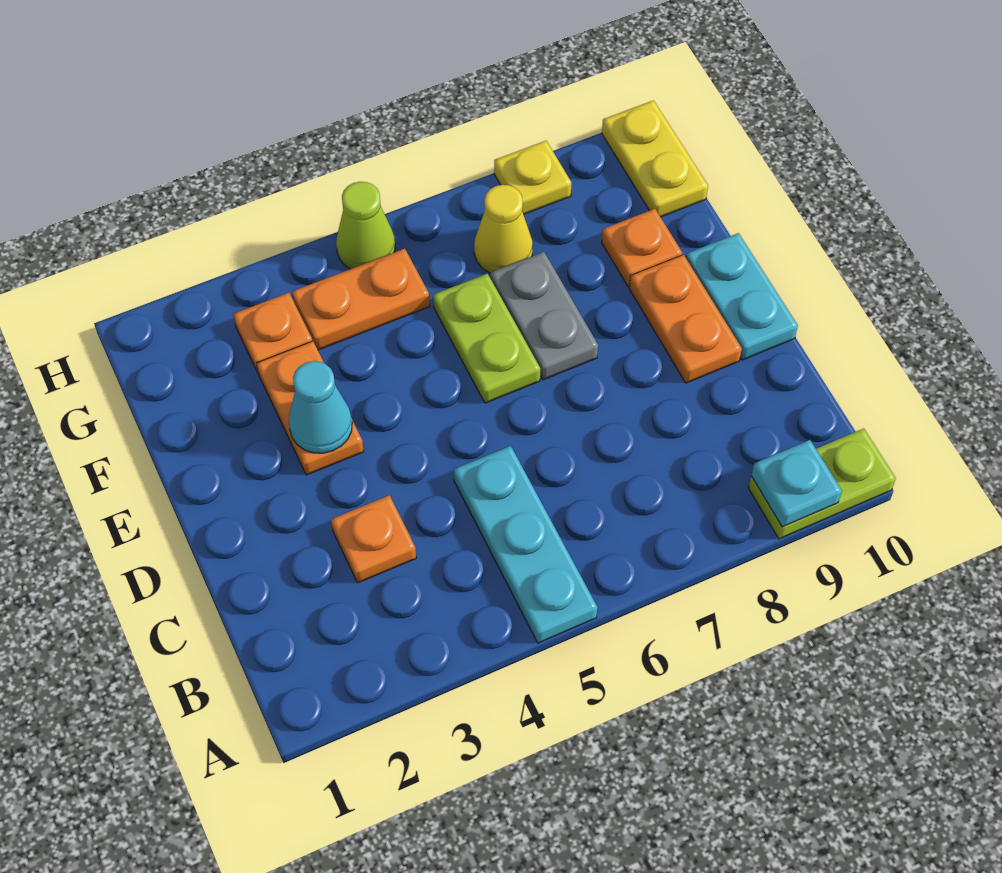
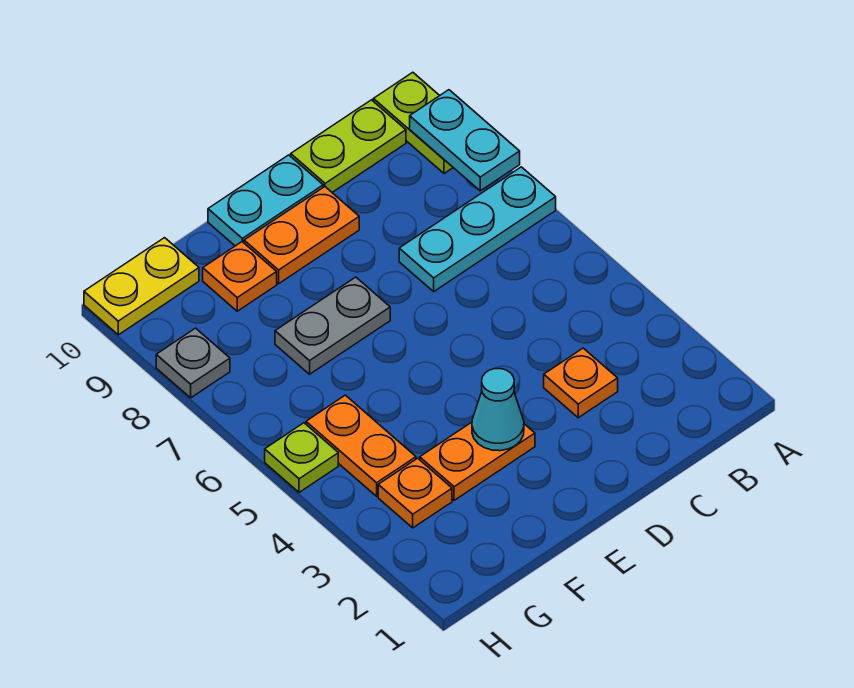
cyan 1x3 plate [454,446,597,643] -> cyan 1x3 plate moved to [399,167,556,291]
cyan 1x1 plate [751,440,842,527] -> cyan 1x2 plate [410,90,520,191]
lime 1x2 plate [433,274,540,403] -> lime 1x2 plate moved to [291,100,406,192]
yellow 1x1 cone [474,185,533,273] -> none
lime 1x1 cone [336,182,395,269] -> lime 1x1 plate [265,423,338,492]
yellow 1x1 plate [494,141,571,215] -> grey 1x1 plate [156,328,230,398]

